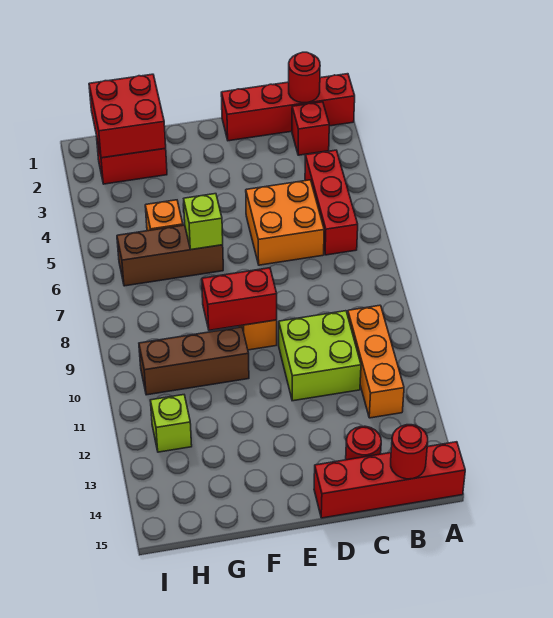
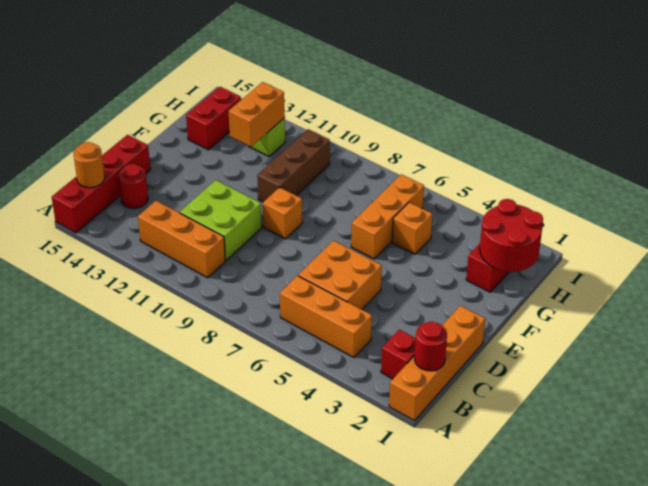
red 1x4 brick [221,74,355,141] -> orange 1x4 brick [389,306,485,421]
red 1x3 brick [305,150,358,255] -> orange 1x3 brick [280,276,372,358]
red 1x1 round brick [391,425,428,479] -> orange 1x1 round brick [73,142,105,188]
red 1x2 brick [202,268,277,330] -> red 1x2 brick moved to [186,87,241,150]
brown 1x3 brick [117,225,223,286] -> orange 1x3 brick [351,174,424,259]
lime 1x1 brick [184,194,223,250] -> none
red 2x2 brick [89,74,166,158] -> red 2x2 round brick [480,199,543,272]
none -> orange 1x2 brick [229,82,285,147]

